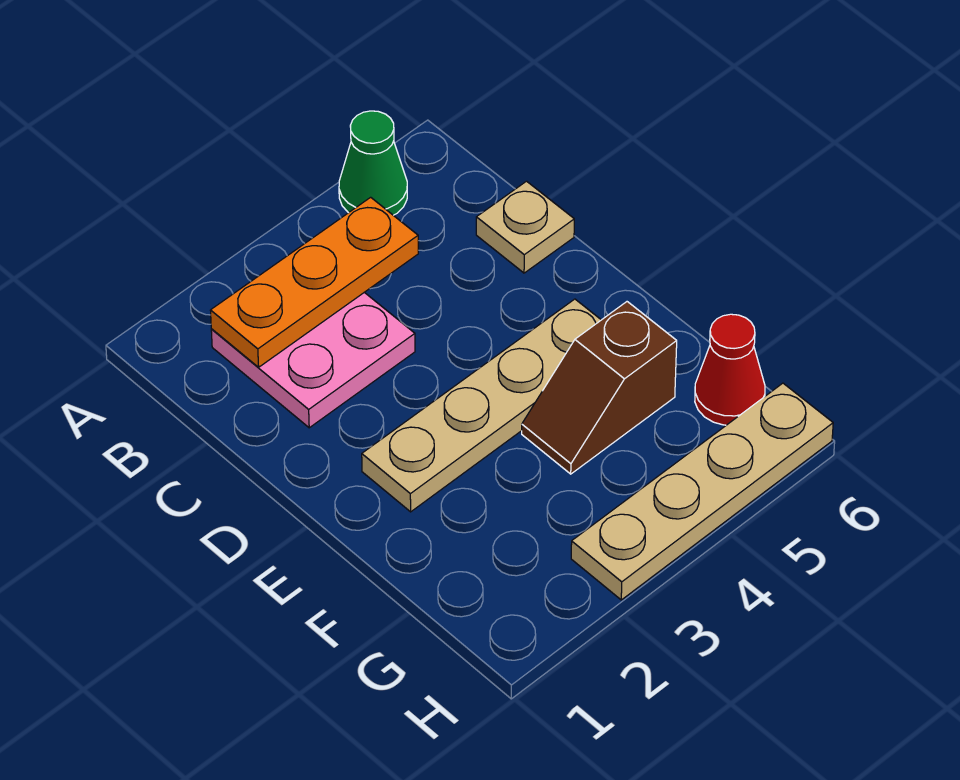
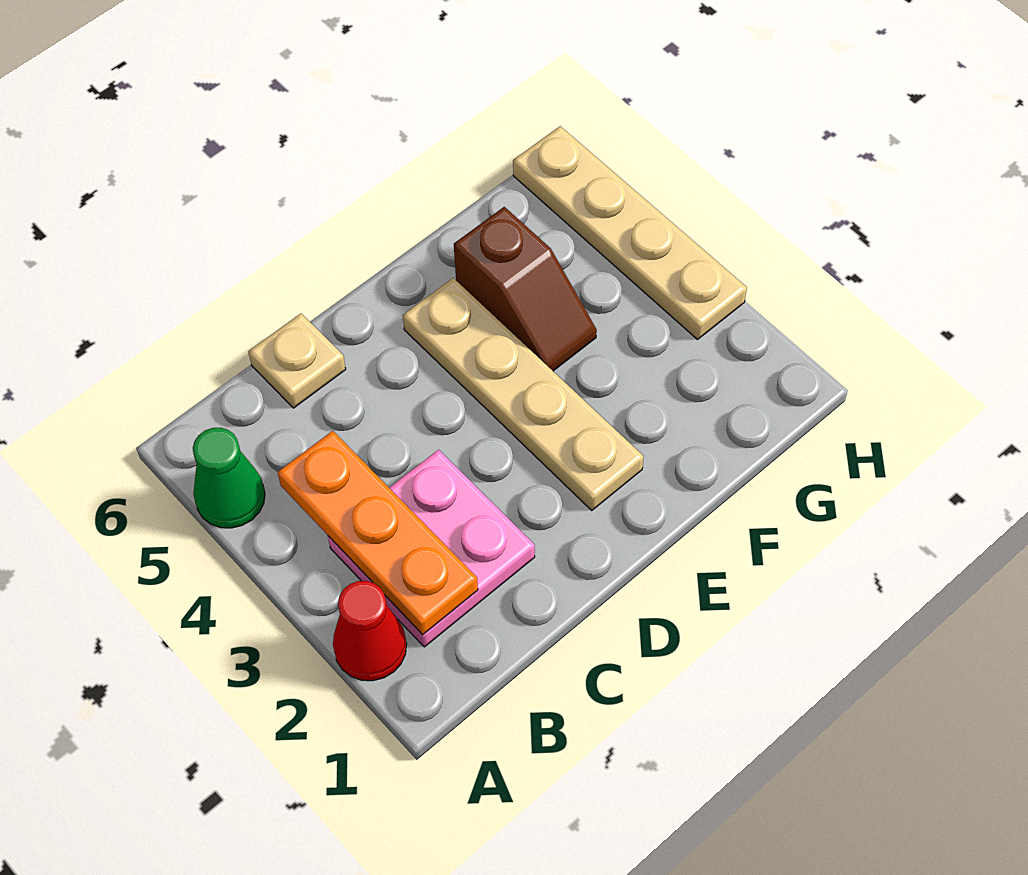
red 1x1 cone [695,314,765,425] -> red 1x1 cone moved to [333,581,407,681]

